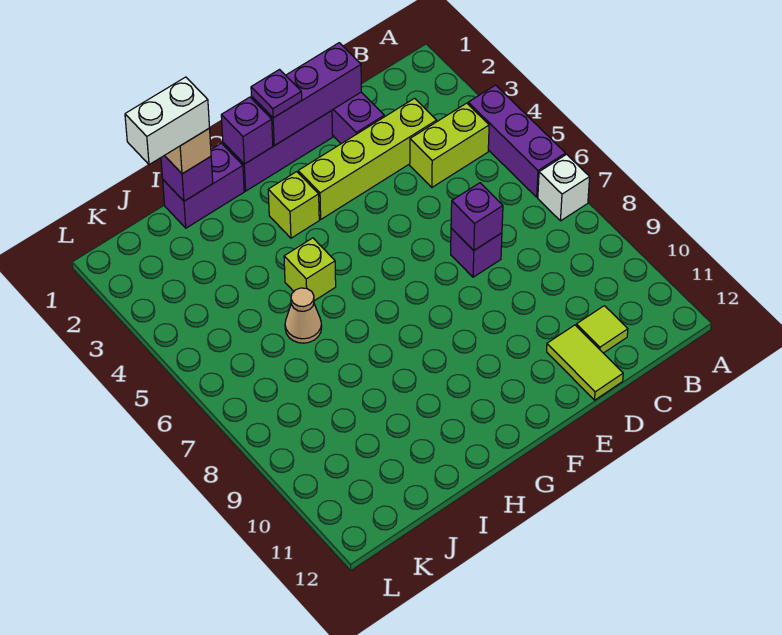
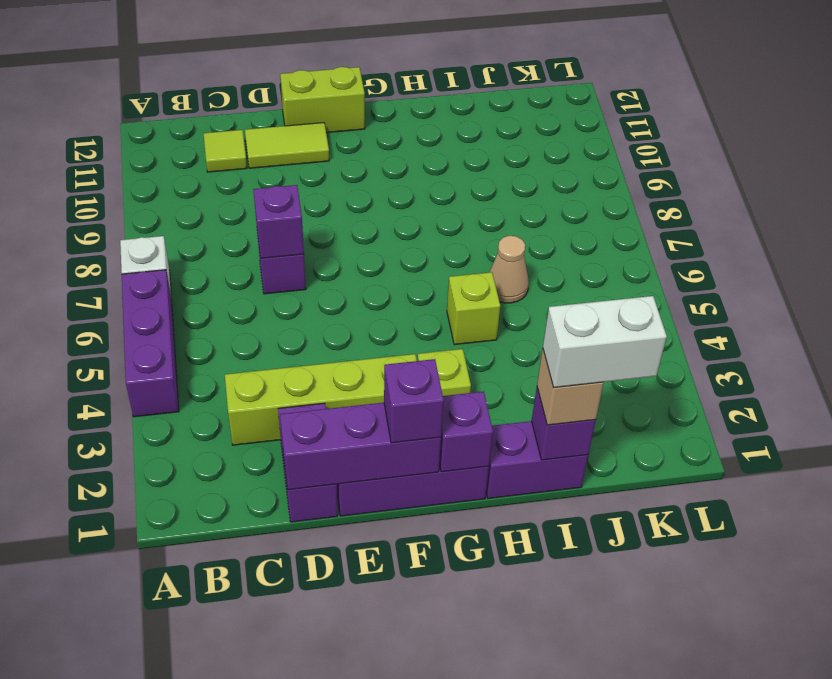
lime 1x2 brick [410,103,489,187] -> lime 1x2 brick moved to [280,67,365,133]
lime 1x2 tile [547,325,623,400] -> lime 1x2 tile turned to [245,123,329,168]
purple 1x1 plate [251,70,302,118] -> purple 1x1 brick [384,359,444,443]

